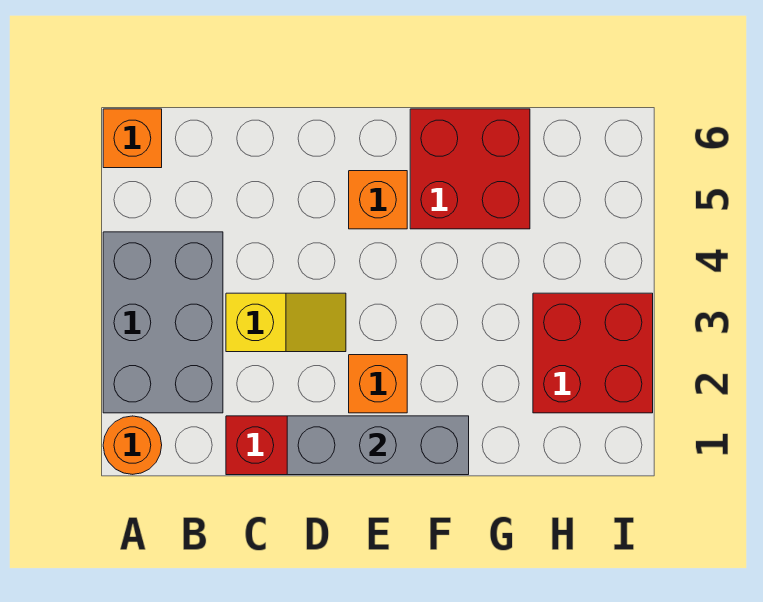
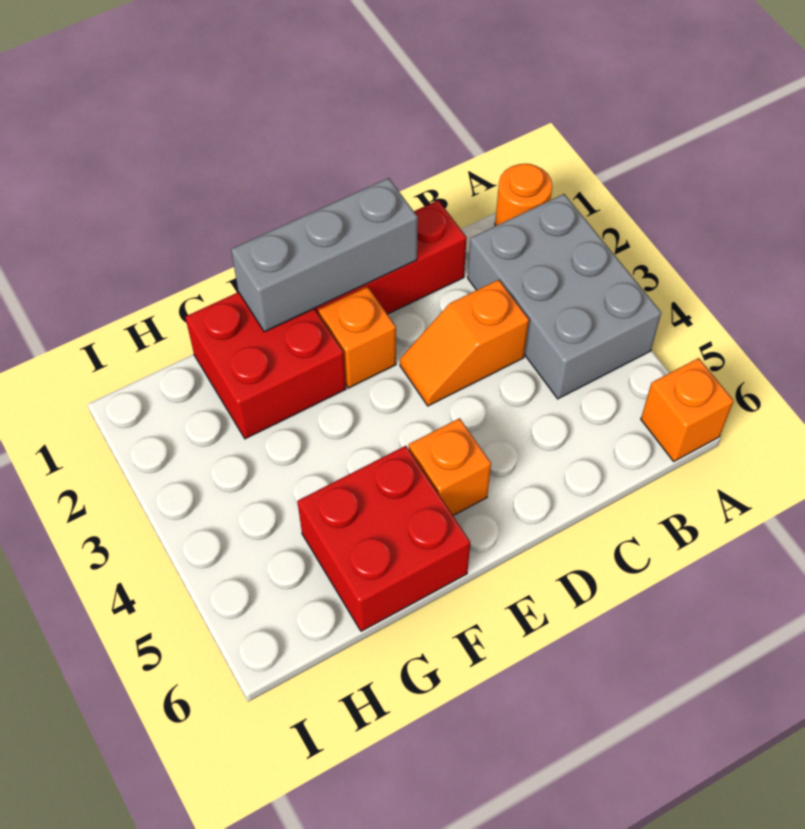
yellow 1x2 slope [226,293,346,352] -> orange 1x2 slope [400,280,529,406]
red 2x2 brick [533,293,653,413] -> red 2x2 brick moved to [185,292,346,439]

